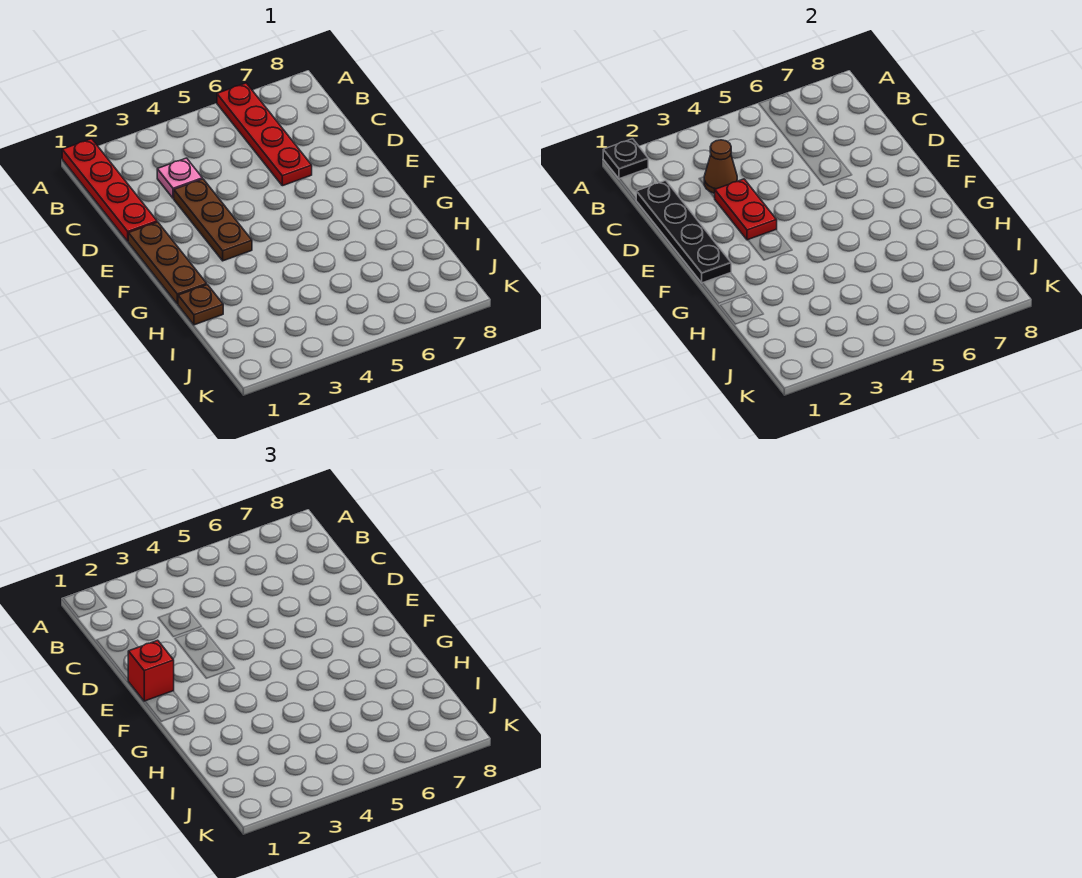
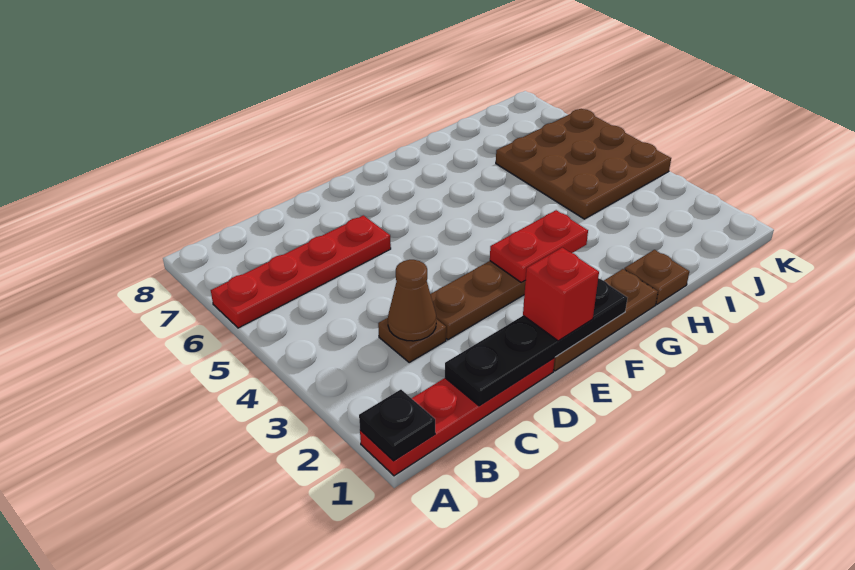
pink 1x1 plate [157,158,202,198] -> brown 1x1 plate [378,318,446,362]
red 1x2 plate [715,179,777,240] -> red 1x2 plate moved to [490,210,588,282]
none -> brown 3x3 plate [496,109,671,219]

